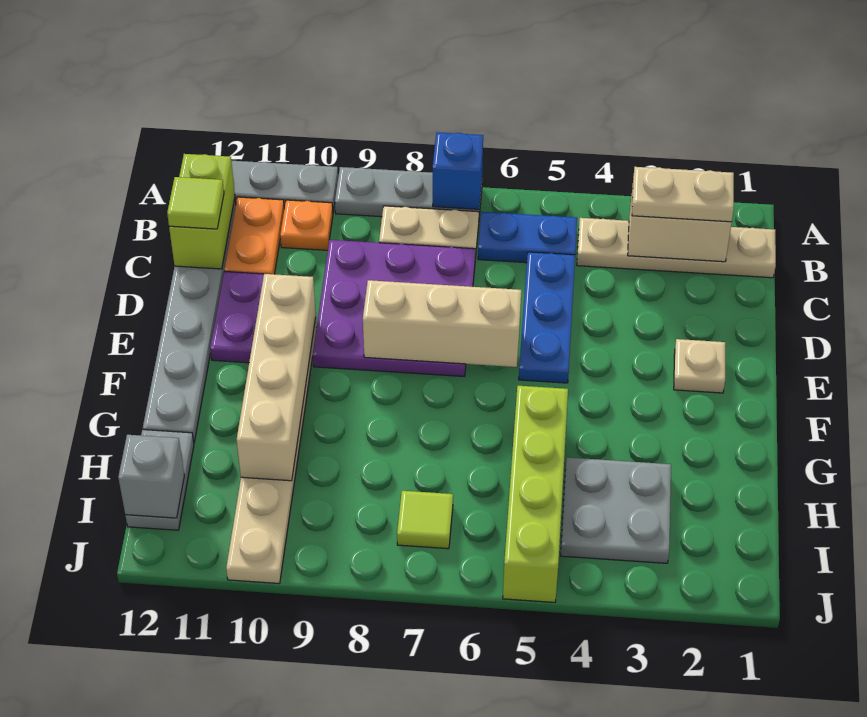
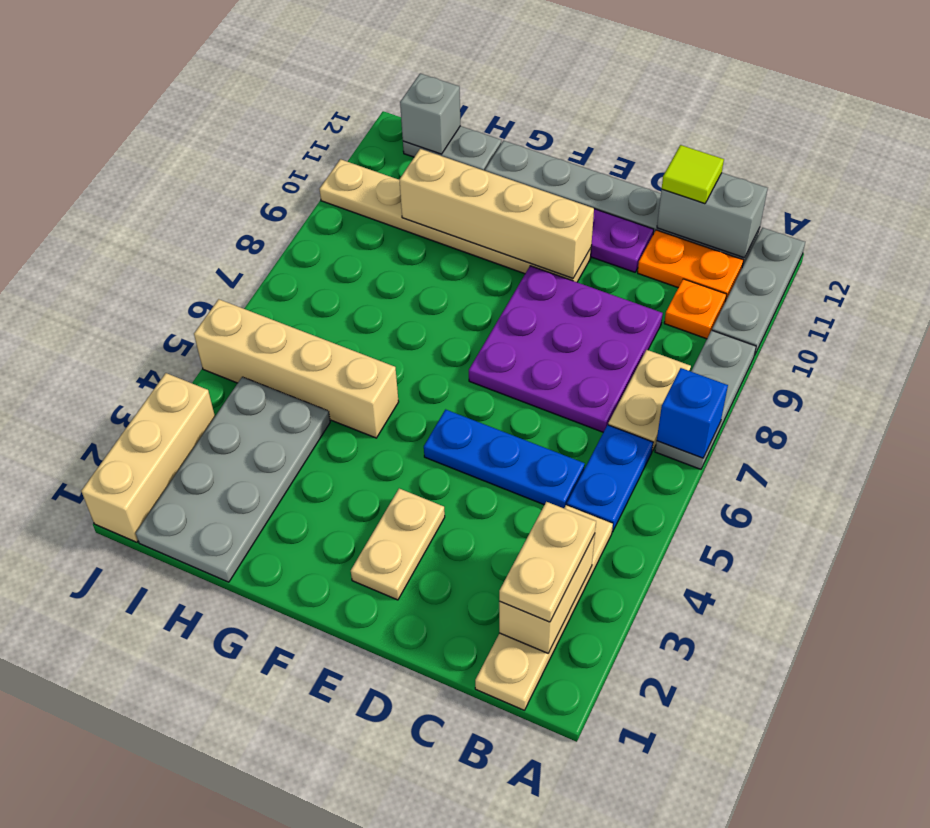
lime 1x2 brick [169,154,235,269] -> grey 1x2 brick [657,173,768,258]
tan 1x1 plate [674,339,725,393] -> tan 1x2 plate [351,488,445,600]
tan 1x3 brick [363,280,521,367] -> tan 1x3 brick moved to [81,373,215,542]
lime 1x4 brick [503,386,568,602] -> tan 1x4 brick [194,299,399,438]
grey 2x2 plate [561,457,671,563] -> grey 2x4 plate [136,377,330,582]
lime 1x1 tile [397,491,453,549] -> none

